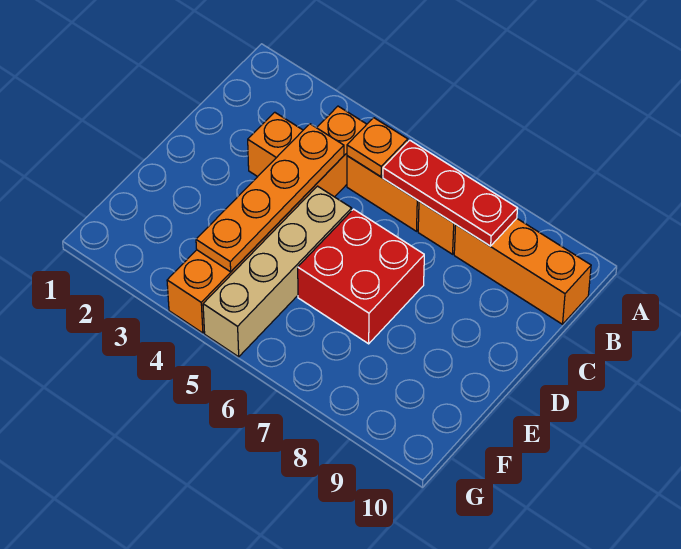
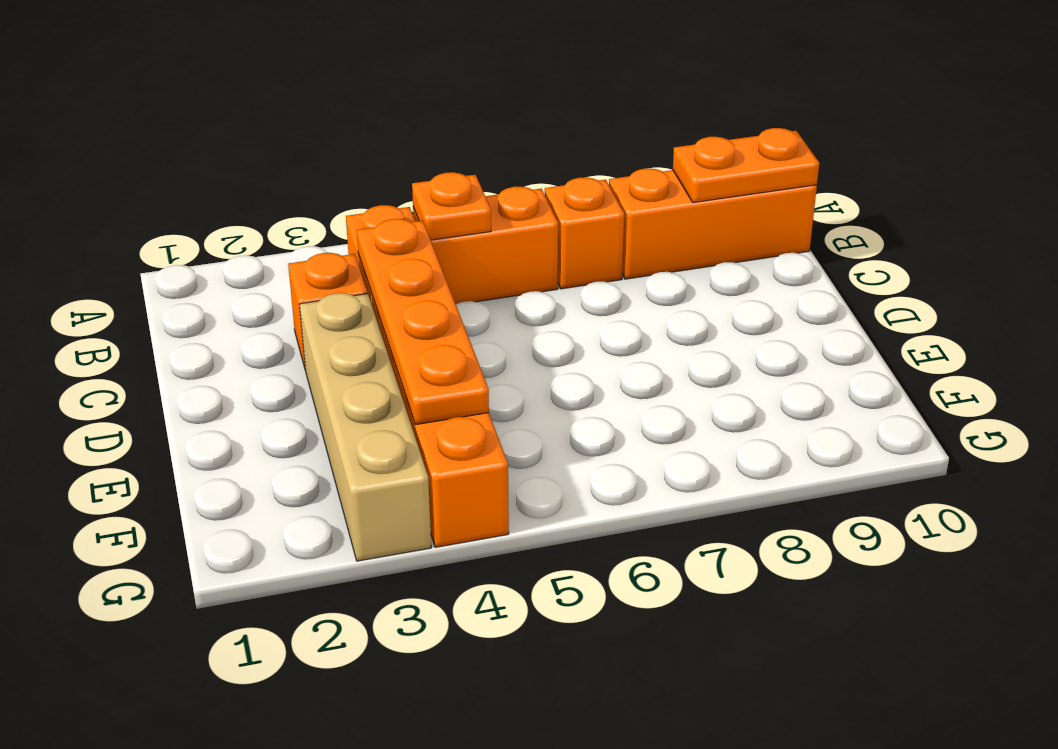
red 1x3 plate [383,140,518,246] -> none
none -> orange 1x2 plate [673,128,819,203]
tan 1x4 brick [203,186,352,357] -> tan 1x4 brick moved to [299,293,431,561]
red 2x2 brick [298,209,424,344] -> none

